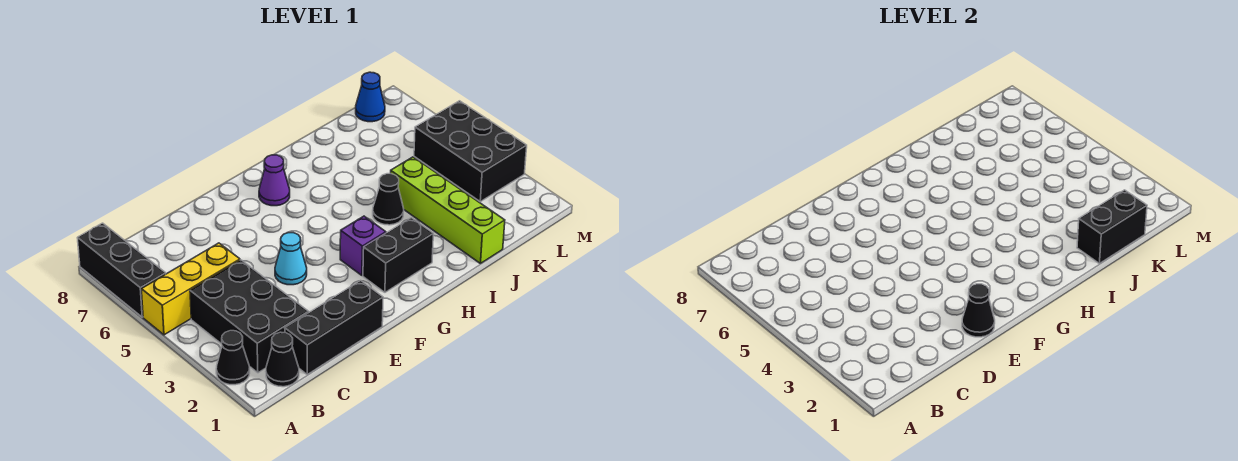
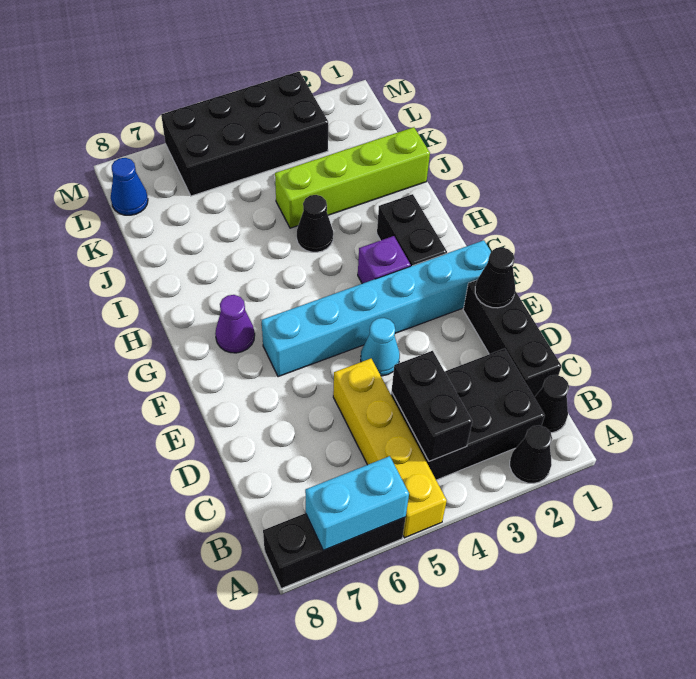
yellow 1x3 brick [141,243,240,335] -> yellow 1x4 brick [333,359,447,538]
none -> cyan 1x2 brick [305,456,409,550]
none -> cyan 1x6 brick [262,240,491,377]
black 1x2 brick [1077,190,1147,263] -> black 1x2 brick moved to [392,351,472,461]
black 2x3 brick [414,101,527,202] -> black 2x4 brick [161,71,328,196]

